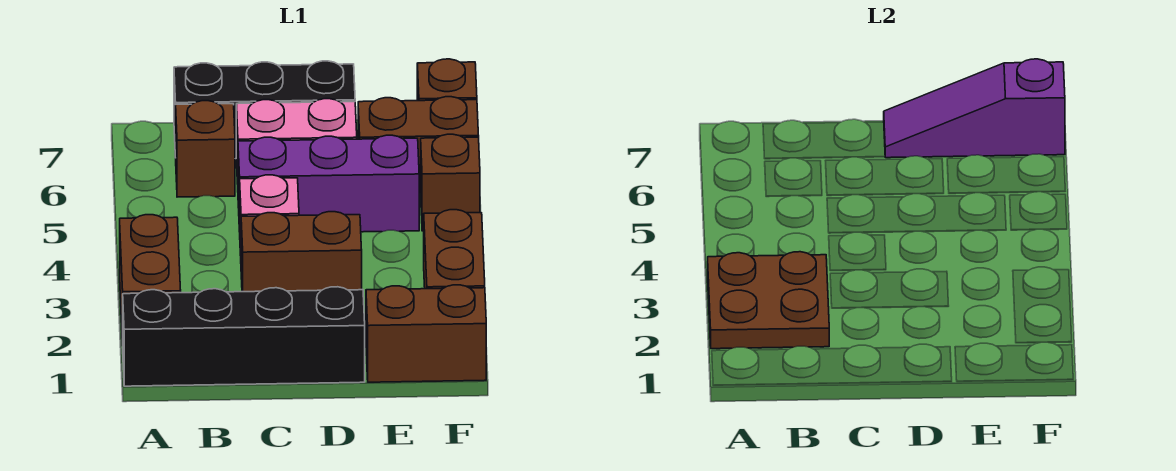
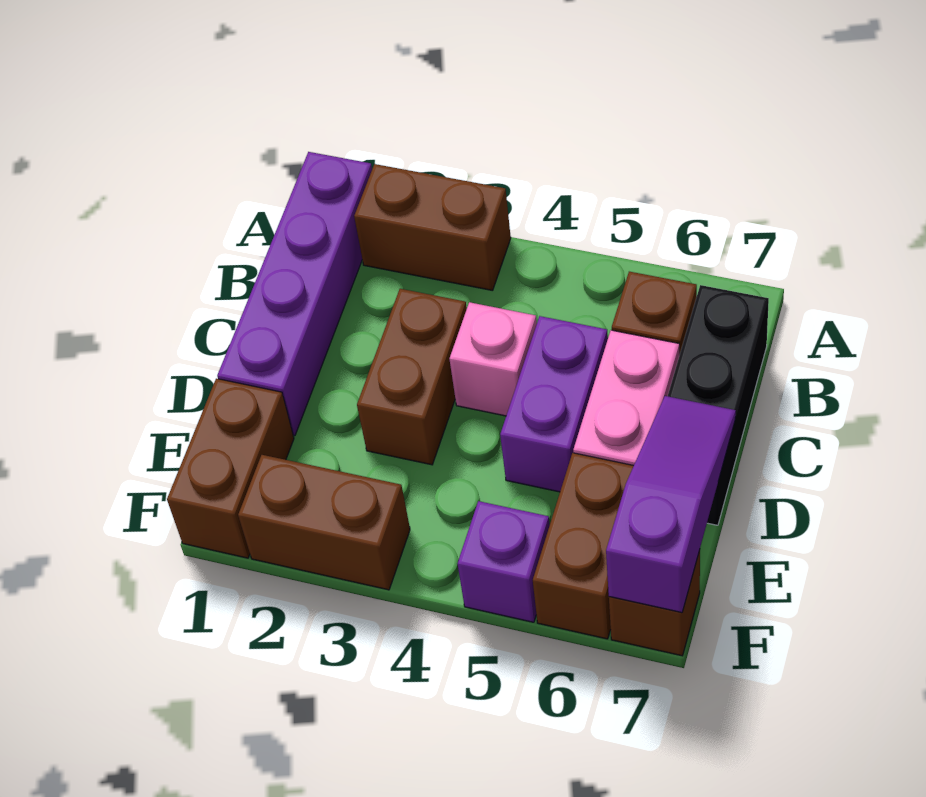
black 1x4 brick [123,287,365,386] -> purple 1x4 brick [217,152,372,436]
brown 2x2 plate [708,252,829,349] -> none
purple 1x3 brick [238,135,419,232] -> purple 1x2 brick [500,316,608,492]
brown 1x1 brick [421,134,480,231] -> purple 1x1 brick [458,501,550,622]

